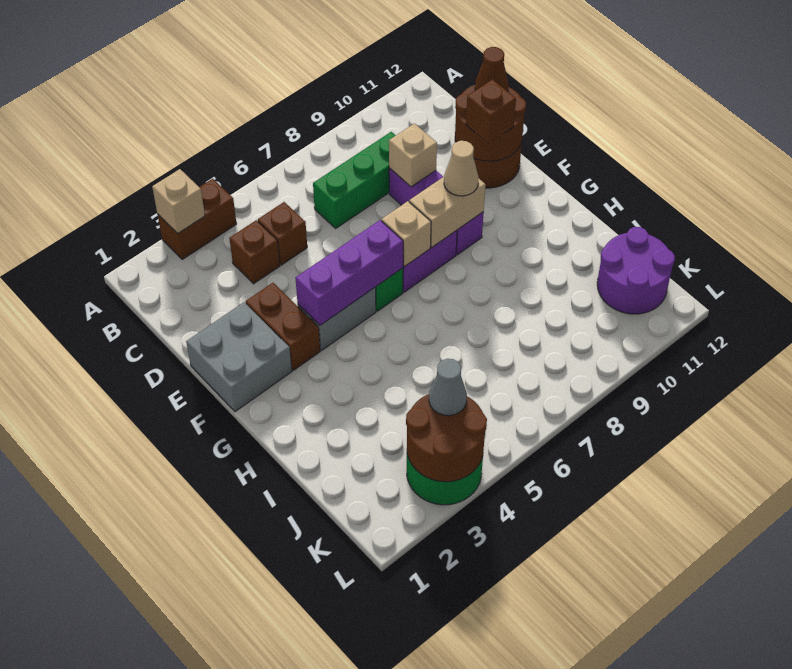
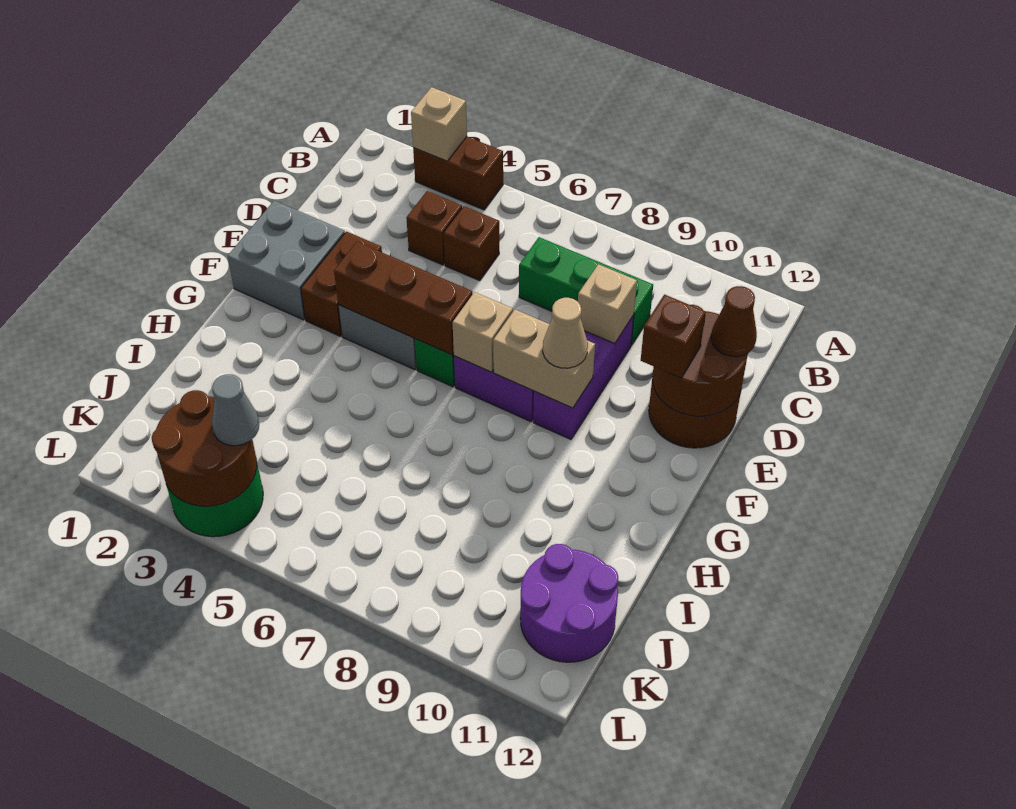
purple 1x3 brick [295,220,403,325] -> brown 1x3 brick [334,242,472,355]

